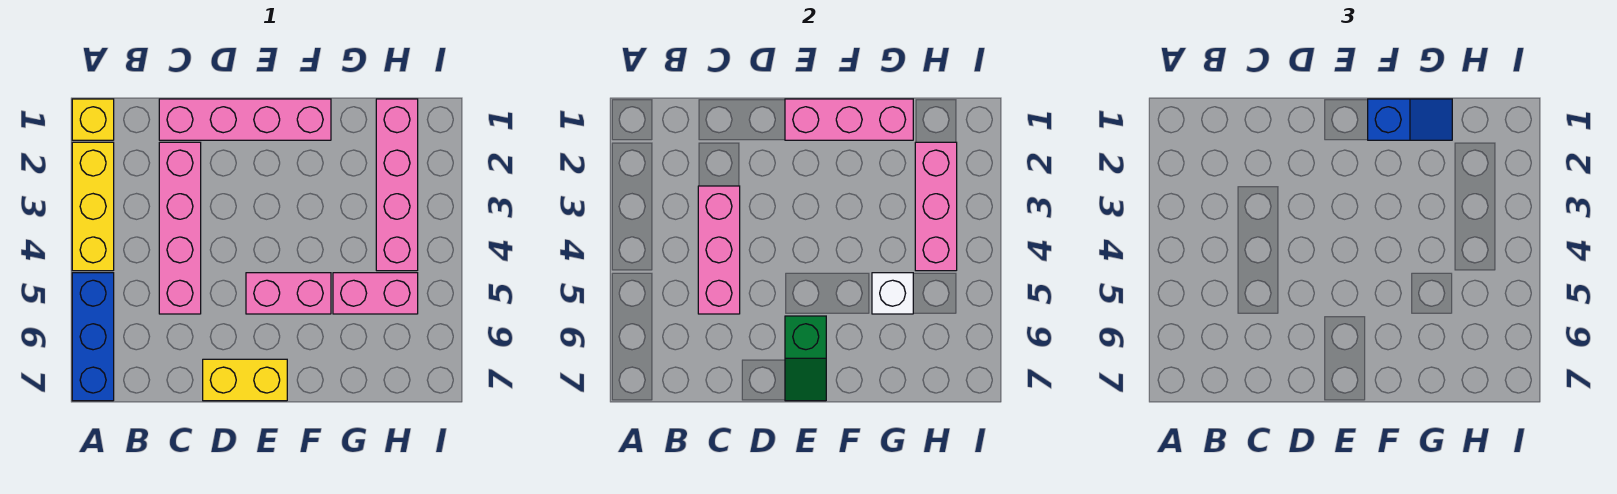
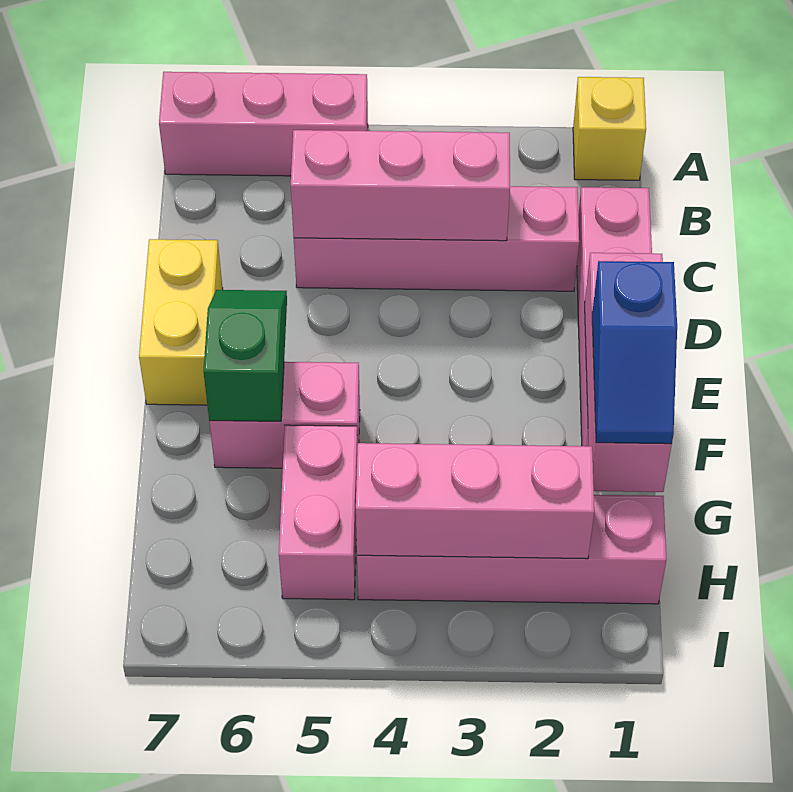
yellow 1x3 brick [72,142,114,271] -> none
blue 1x3 brick [72,273,114,401] -> pink 1x3 brick [159,72,368,176]
pink 1x2 brick [246,273,331,314] -> pink 1x2 brick turned to [209,362,360,468]
green 1x2 slope [785,316,826,401] -> green 1x2 slope turned to [204,290,287,421]
white 1x1 brick [872,273,913,314] -> none

